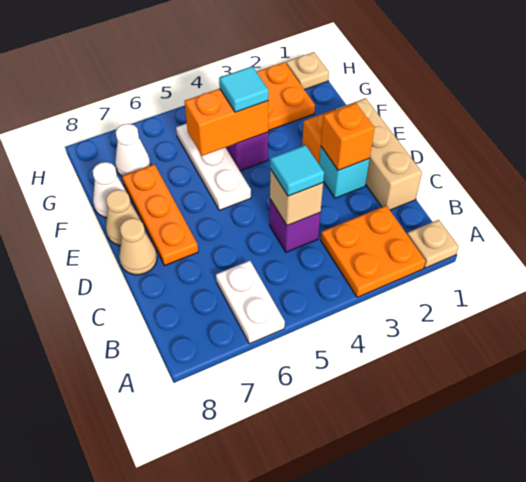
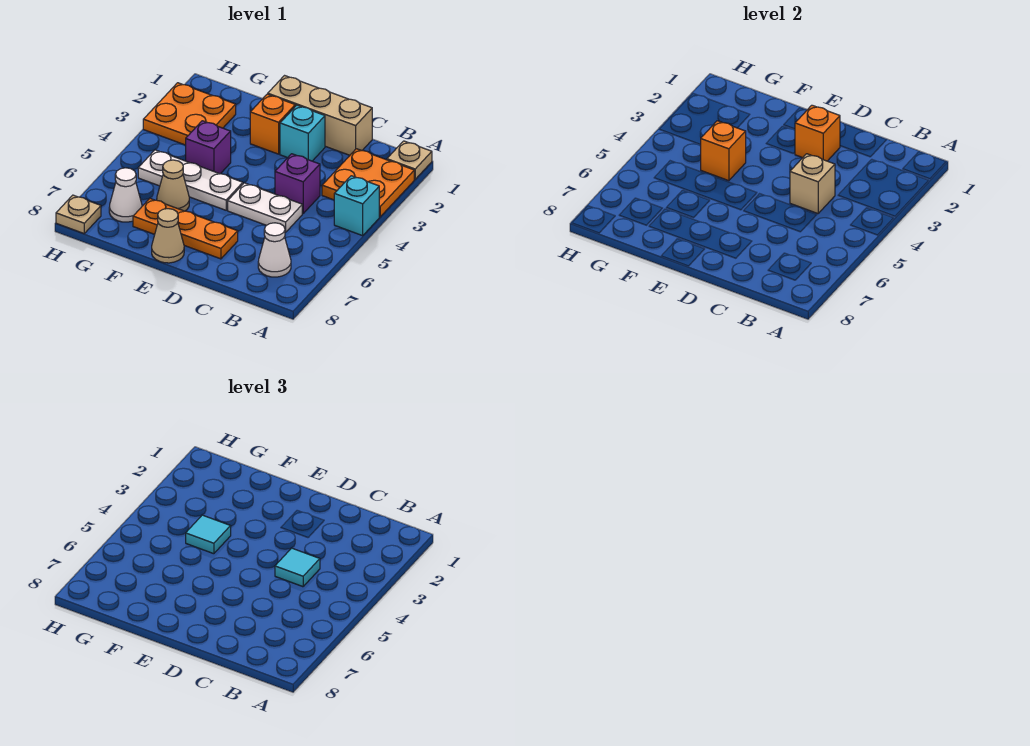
none -> cyan 1x1 brick [334,176,379,236]
white 1x2 plate [216,261,285,344] -> white 1x2 plate moved to [228,183,302,232]
tan 1x1 cone [119,218,157,275] -> tan 1x1 cone moved to [157,160,189,211]
orange 1x2 brick [184,89,268,156] -> orange 1x1 brick [700,121,746,181]
white 1x1 cone [93,162,126,218] -> white 1x1 cone moved to [258,223,291,277]
tan 1x1 plate [286,52,329,90] -> tan 1x1 plate moved to [56,195,101,233]

